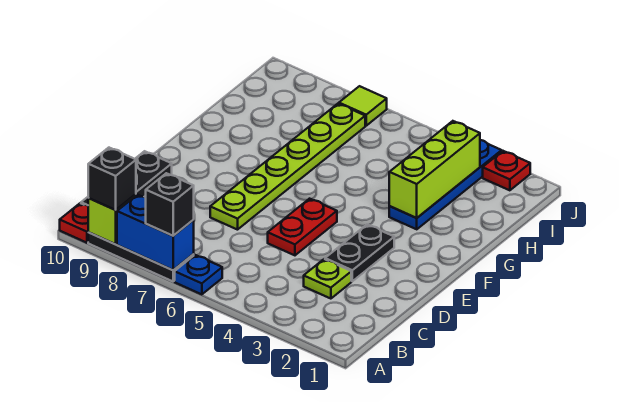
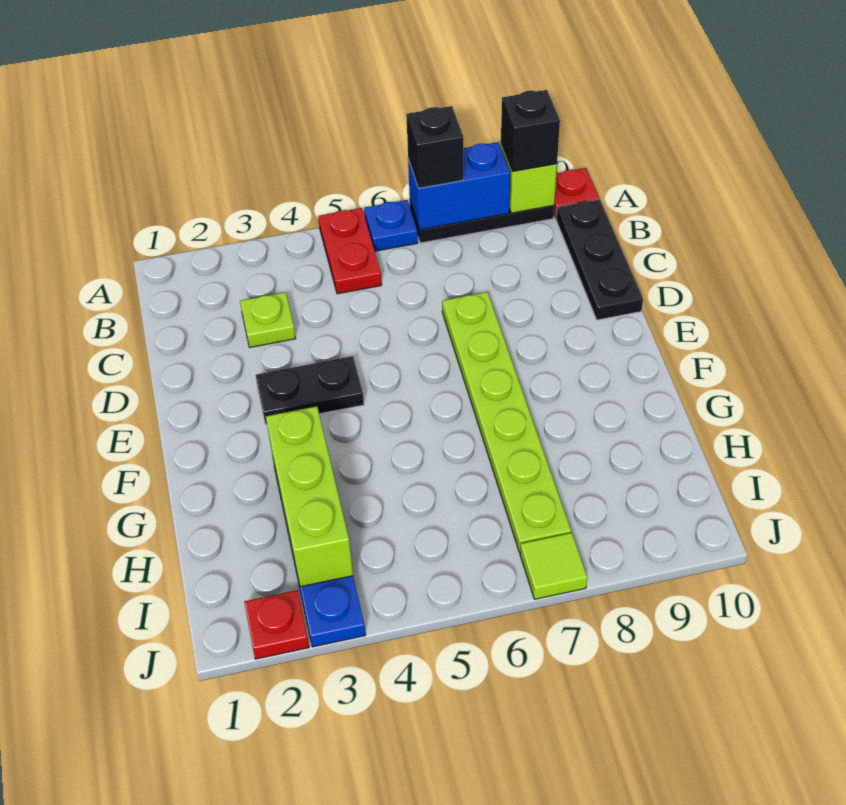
black 1x2 plate [325,225,394,281] -> black 1x2 plate turned to [256,356,364,424]
red 1x2 plate [268,199,337,255] -> red 1x2 plate moved to [318,208,382,294]

